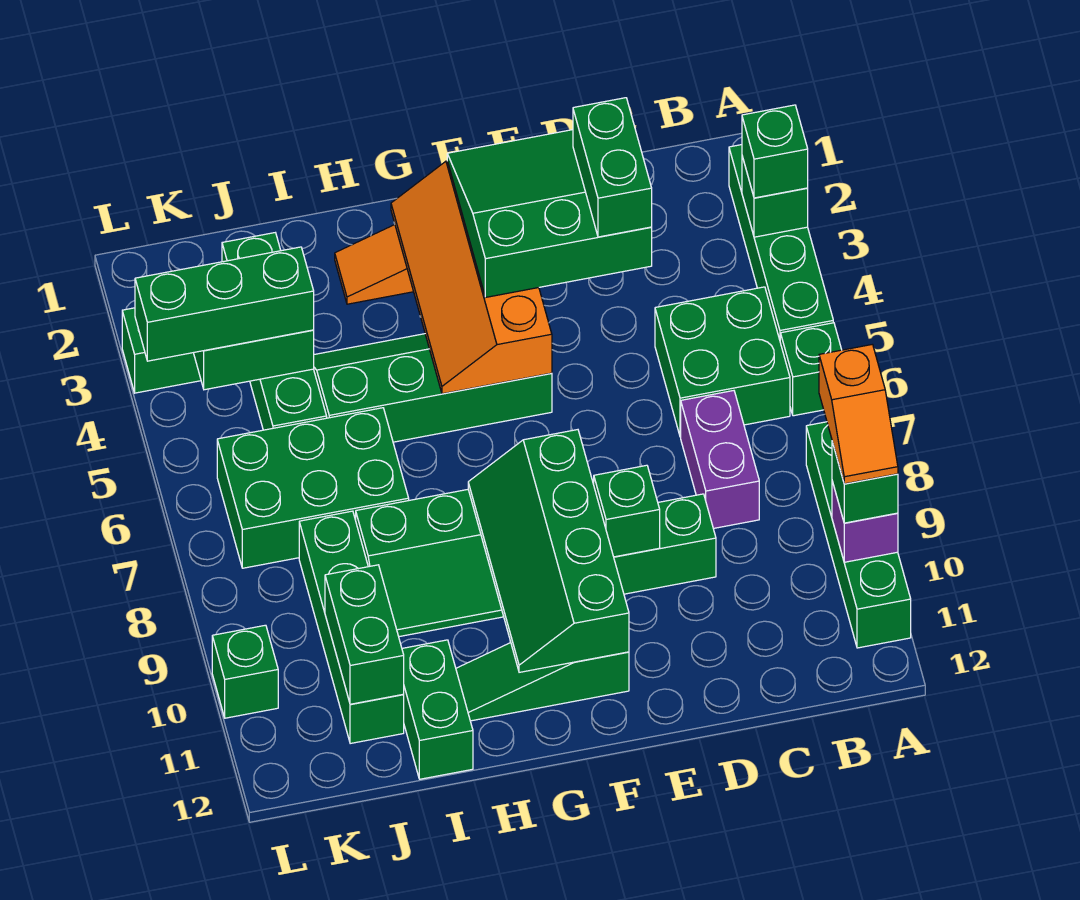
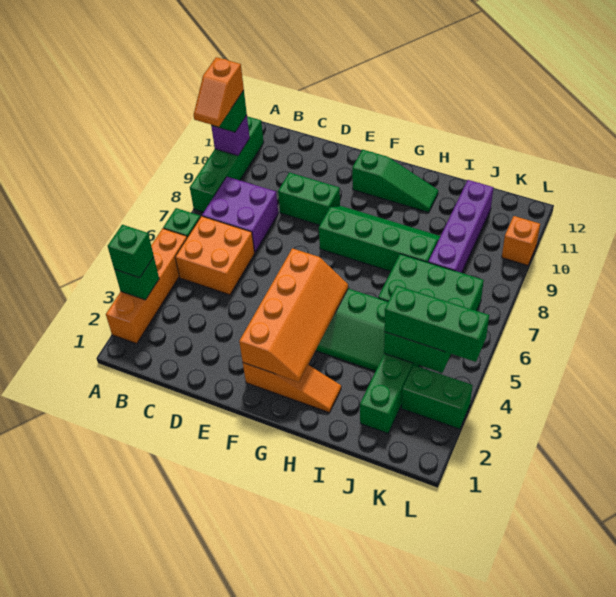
green 1x4 brick [729,145,833,340] -> orange 1x4 brick [106,228,187,344]
orange 1x2 slope [819,344,898,484] -> orange 1x2 slope turned to [194,57,244,127]
green 2x2 brick [655,287,790,437] -> orange 2x2 brick [175,216,255,295]
purple 1x2 brick [681,391,759,529] -> purple 2x2 brick [202,177,278,253]
green 3x3 slope [447,130,652,297] -> none
green 1x2 brick [573,98,652,237] -> none
green 1x1 brick [594,465,660,557] -> none
green 2x4 slope [468,430,629,672] -> none
green 1x2 brick [402,640,473,779] -> none
green 1x4 brick [299,511,404,744] -> purple 1x4 brick [428,180,494,273]
green 1x2 brick [325,565,404,704] -> none
green 1x1 brick [212,625,278,718] -> orange 1x1 brick [502,216,540,265]

